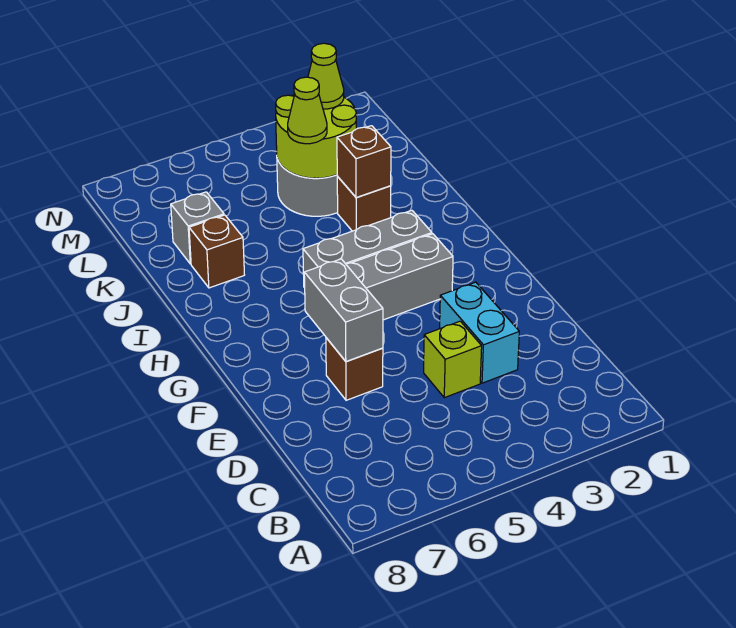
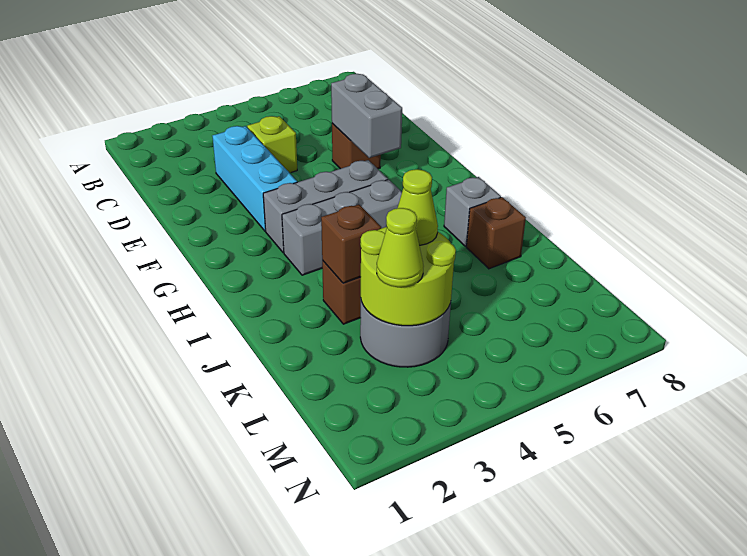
cyan 1x2 brick [440,282,519,383] -> cyan 1x3 brick [212,126,297,231]
grey 1x1 brick [171,192,224,264] -> grey 1x1 brick moved to [444,177,501,246]

